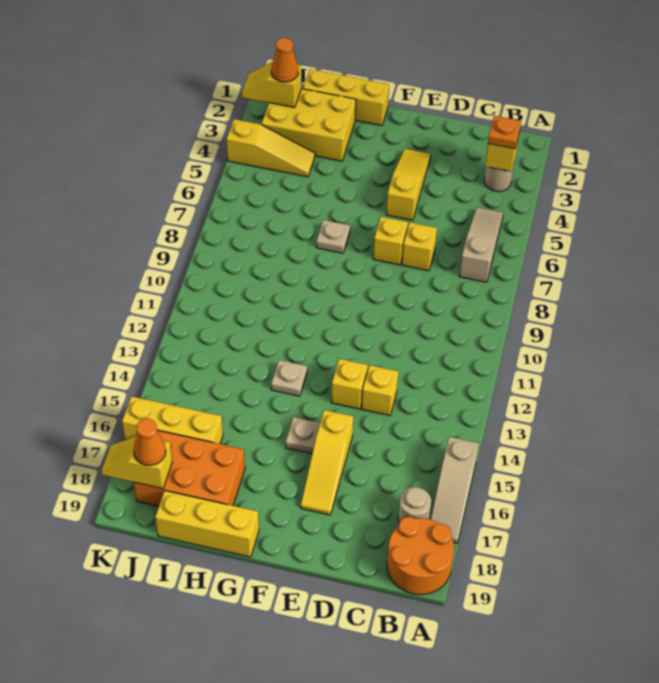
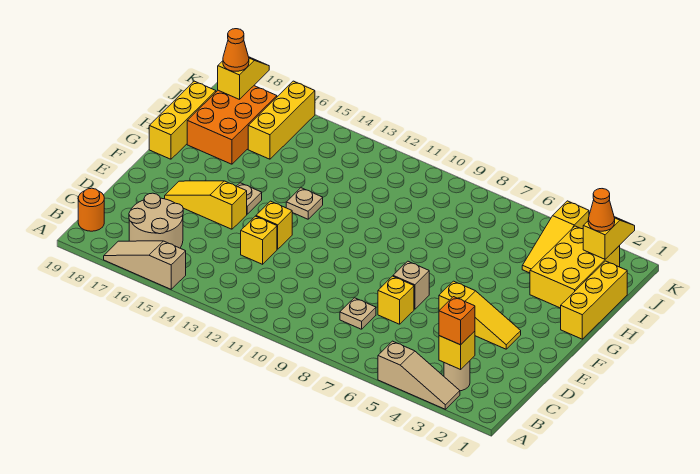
orange 2x2 round brick [387,517,454,595] -> orange 1x1 round brick [78,188,104,231]
orange 1x1 plate [488,116,521,149] -> orange 1x1 brick [439,297,475,345]
tan 1x3 slope [459,207,503,282] -> tan 1x3 slope moved to [378,341,460,409]
tan 1x1 round brick [398,487,431,523] -> tan 2x2 round brick [129,193,183,248]
yellow 1x1 brick [373,217,408,265] -> tan 1x1 brick [393,261,429,309]
tan 1x1 plate [316,220,350,253] -> tan 1x1 plate moved to [340,298,376,329]

